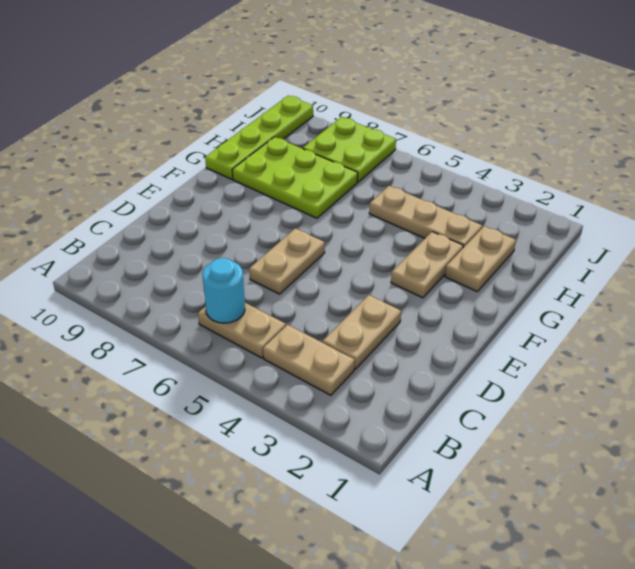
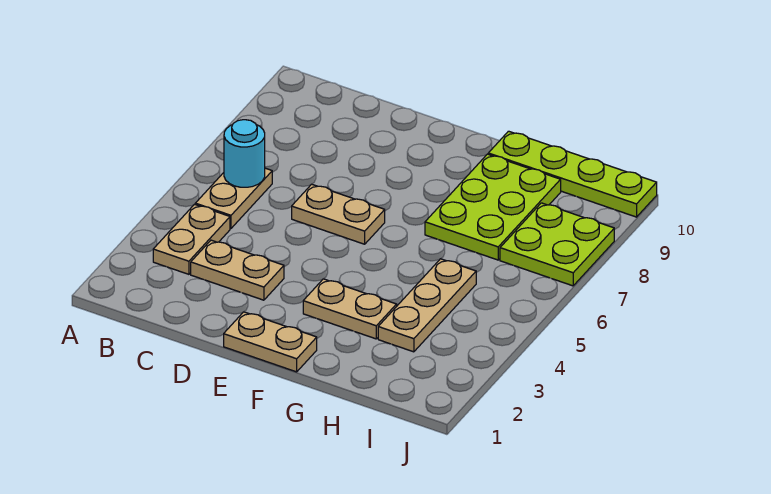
tan 1x2 plate [445,226,516,291] -> tan 1x2 plate moved to [224,312,317,372]

